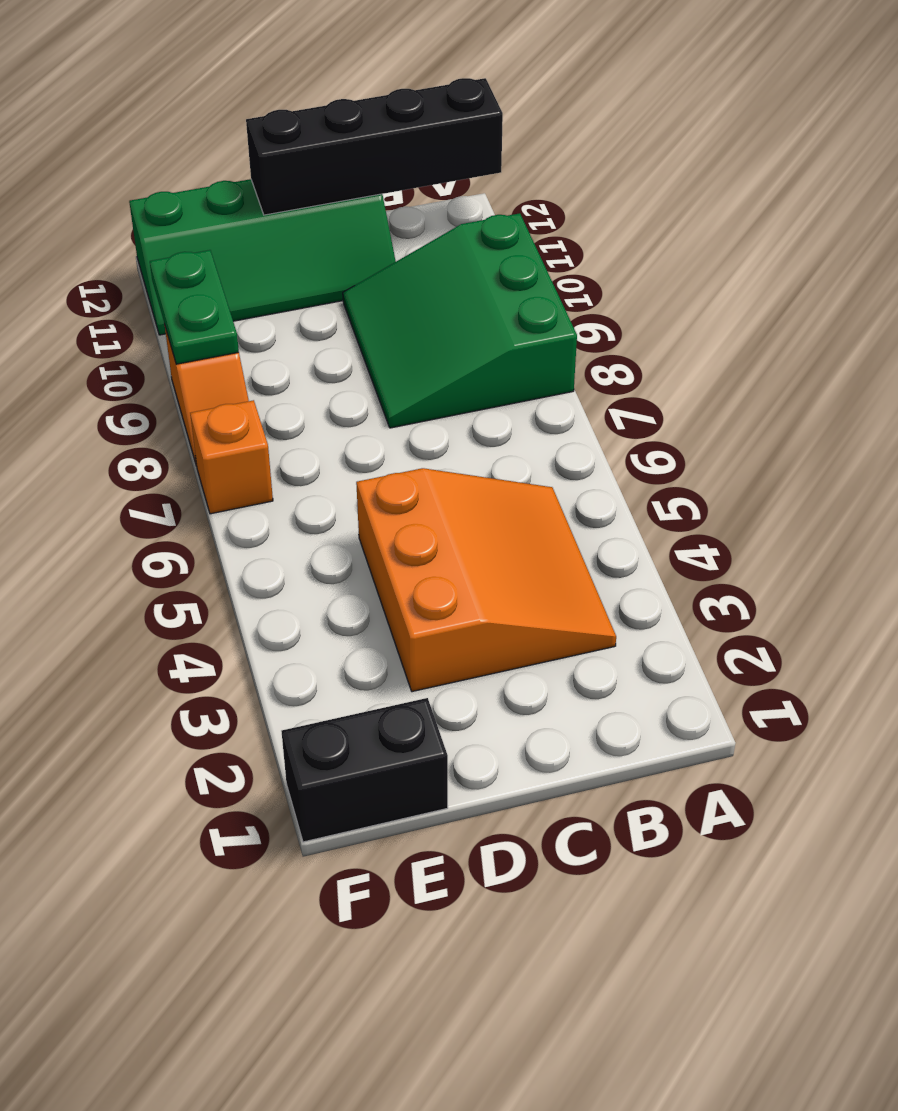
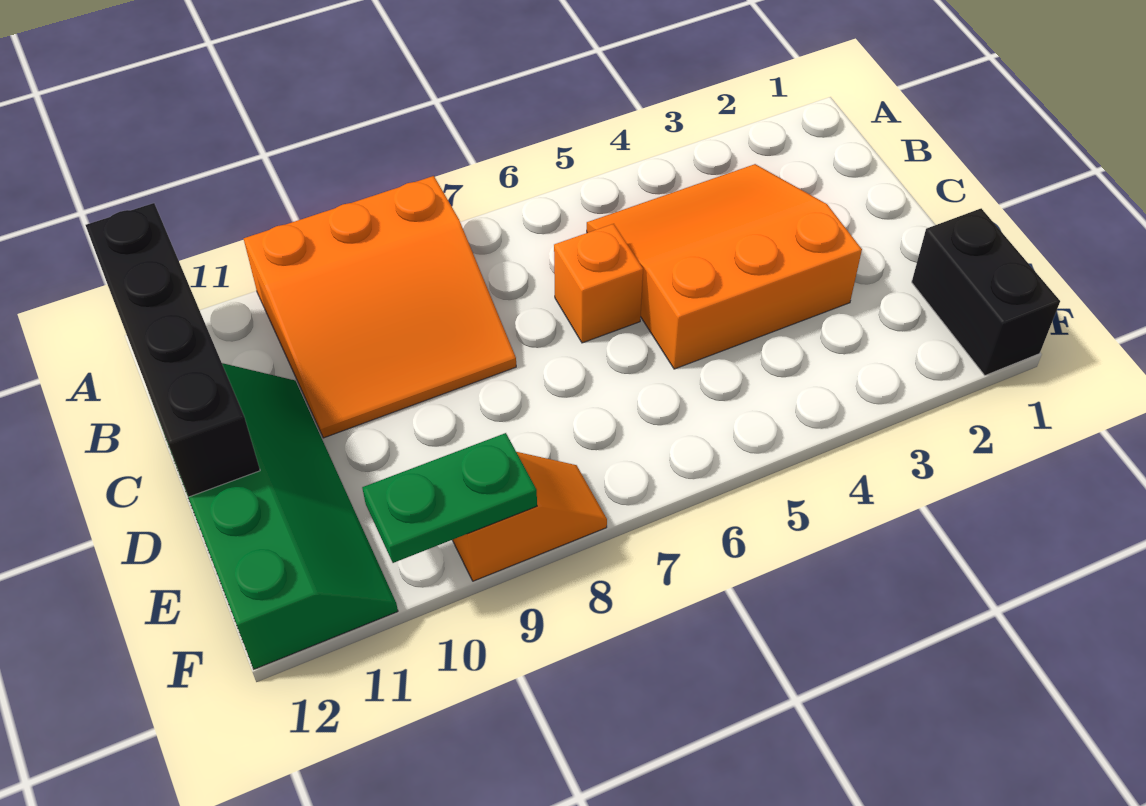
green 3x3 slope [343,213,577,428] -> orange 3x3 slope [244,176,516,438]
orange 1x1 brick [190,400,273,514] -> orange 1x1 brick moved to [554,224,643,343]

